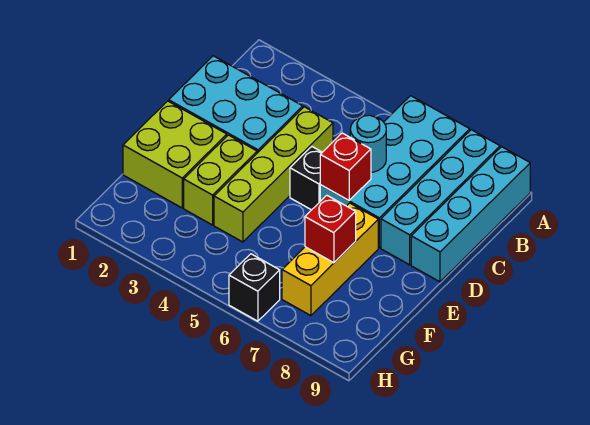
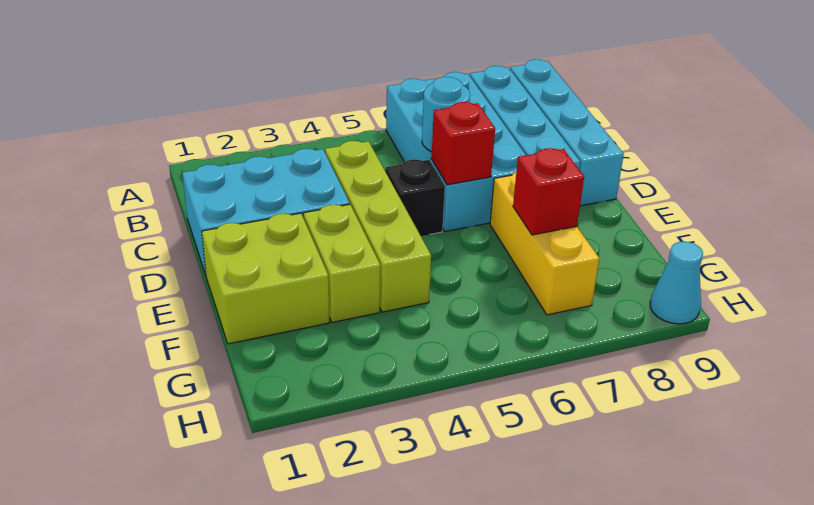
black 1x1 brick [229,254,280,321] -> none
none -> cyan 1x1 cone [650,242,703,324]

